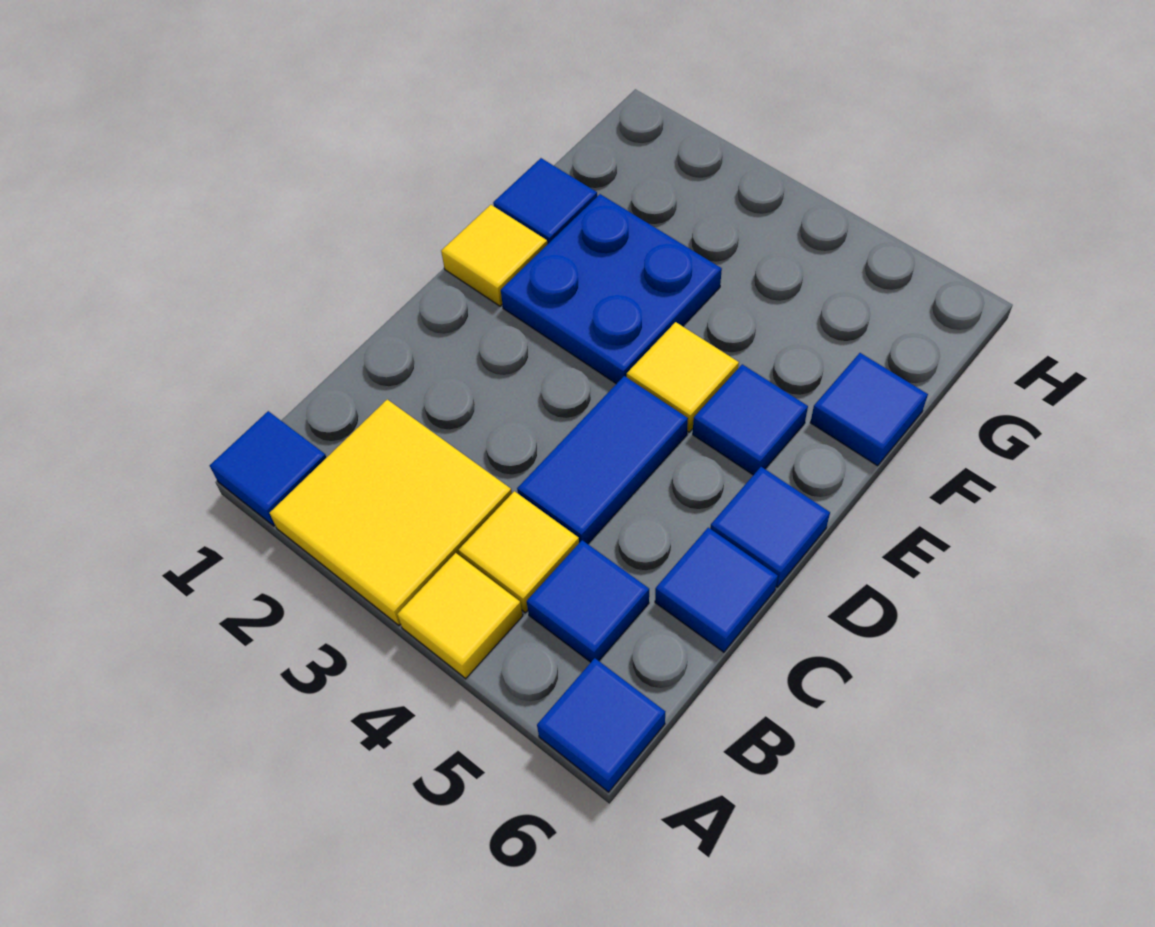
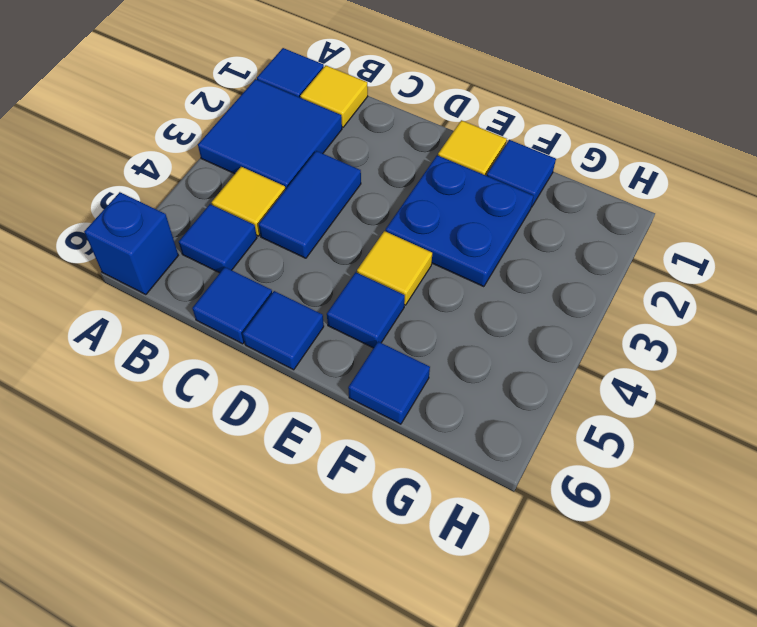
yellow 2x2 tile [270,399,512,625] -> blue 2x2 tile [198,79,342,189]
yellow 1x1 tile [397,553,523,679] -> yellow 1x1 tile moved to [300,65,368,127]
blue 1x1 tile [537,658,665,792] -> blue 1x1 brick [84,192,178,295]
blue 1x2 tile [517,376,688,544] -> blue 1x2 tile turned to [258,151,361,258]

